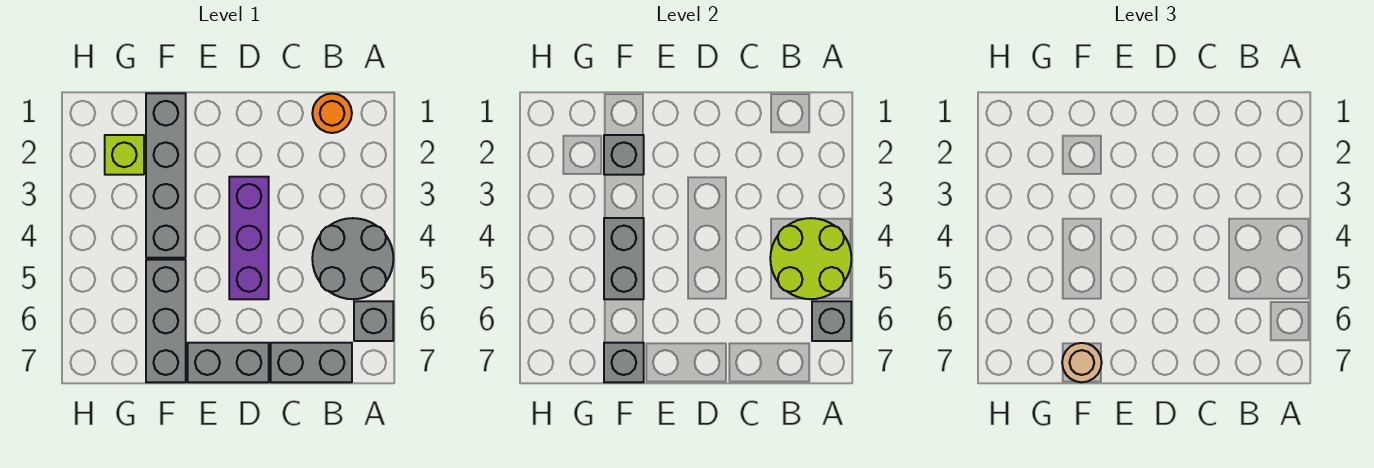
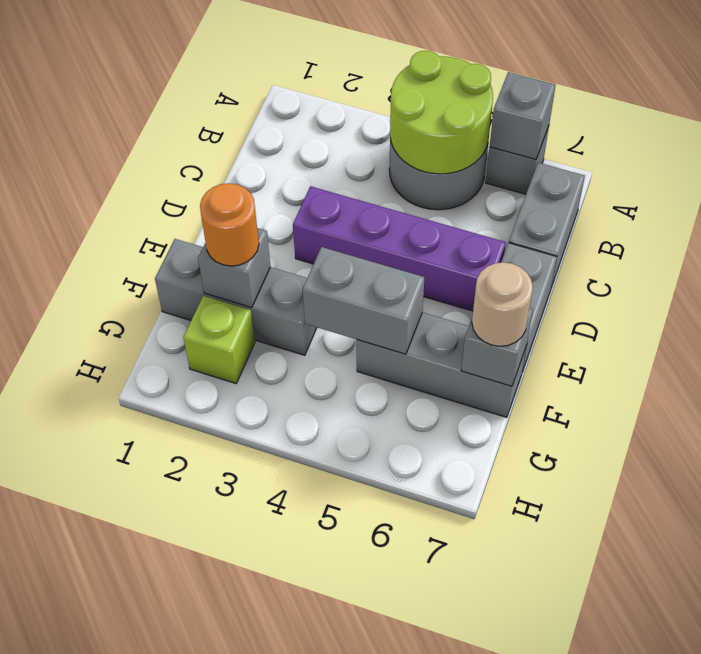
orange 1x1 round brick [312,94,352,133] -> orange 1x1 round brick moved to [200,183,259,266]
purple 1x3 brick [229,177,269,299] -> purple 1x4 brick [293,186,506,311]
grey 1x4 brick [146,93,186,258] -> grey 1x3 brick [155,239,317,355]

